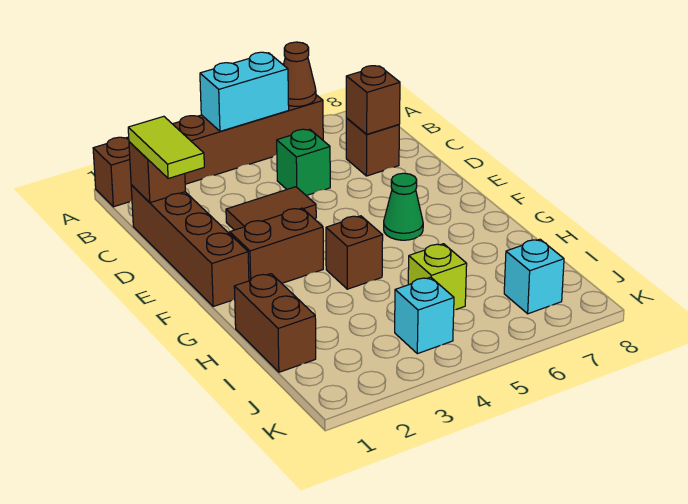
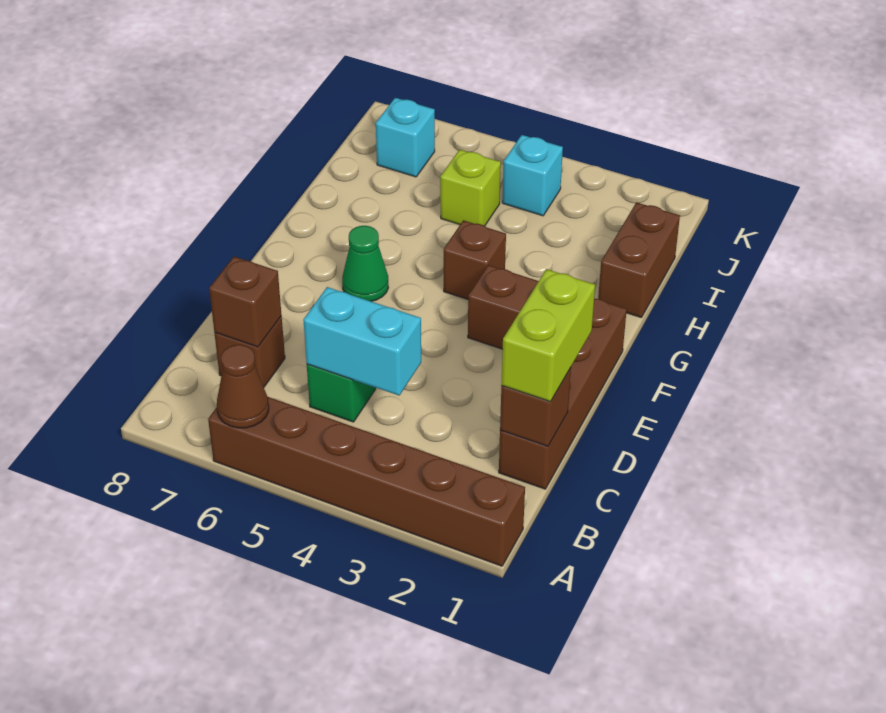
cyan 1x2 brick [200,52,289,131] -> cyan 1x2 brick moved to [303,287,421,395]
lime 1x2 tile [128,116,204,179] -> lime 1x2 brick [501,269,595,402]
brown 1x2 tile [226,187,316,230] -> none

